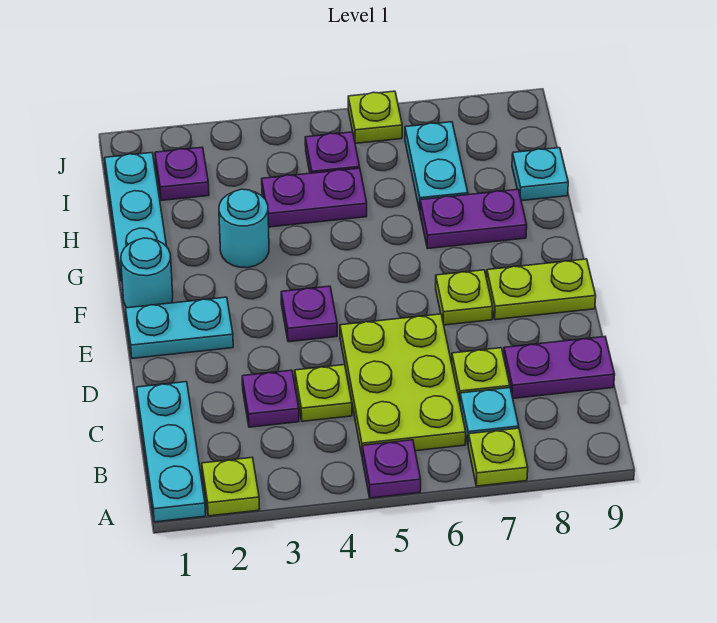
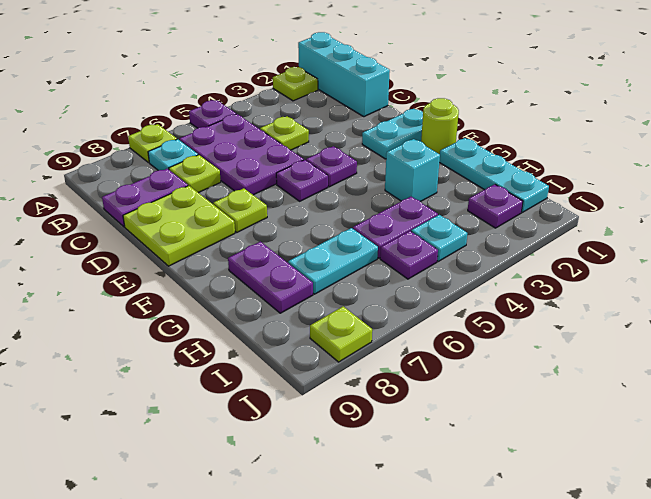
cyan 1x3 plate [137,382,206,522] -> cyan 1x3 brick [298,32,390,117]
lime 2x3 plate [340,314,466,454] -> purple 2x3 plate [179,114,304,195]
purple 1x1 plate [242,370,299,427] -> purple 1x1 plate moved to [276,160,328,201]
lime 1x2 plate [487,259,596,320] -> lime 2x2 plate [123,186,235,266]
cyan 1x1 round brick [121,238,173,308] -> lime 1x1 round brick [421,98,459,154]
cyan 1x1 round brick [219,189,269,268] -> cyan 1x1 brick [385,139,440,202]
purple 1x2 plate [420,189,527,248] -> purple 1x2 plate turned to [228,242,313,313]
cyan 1x2 plate [405,122,468,211] -> cyan 1x2 plate turned to [288,228,378,294]
cyan 1x1 plate [512,148,568,201] -> cyan 1x1 plate moved to [411,215,467,261]
lime 1x1 plate [348,91,402,143] -> lime 1x1 plate moved to [310,306,372,362]

